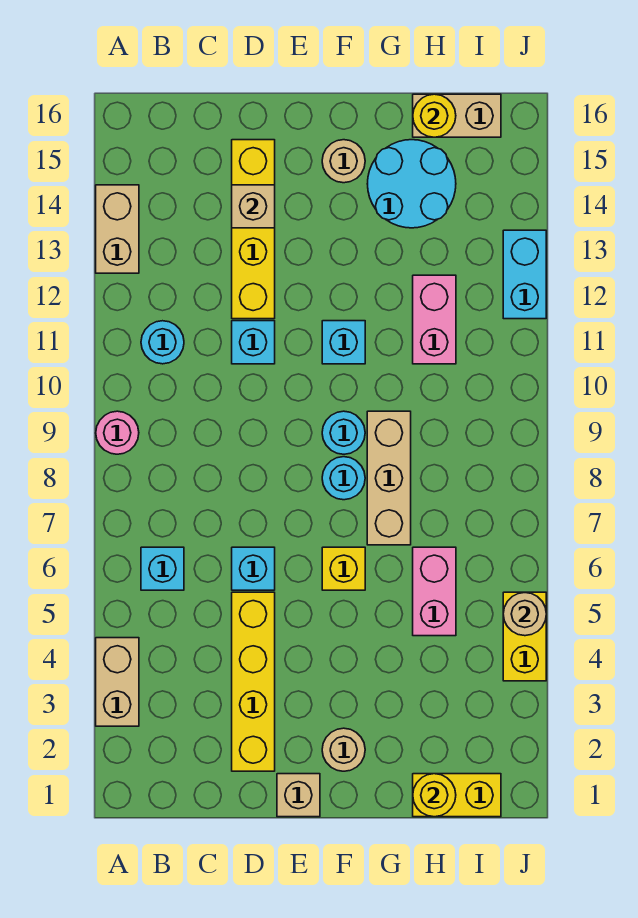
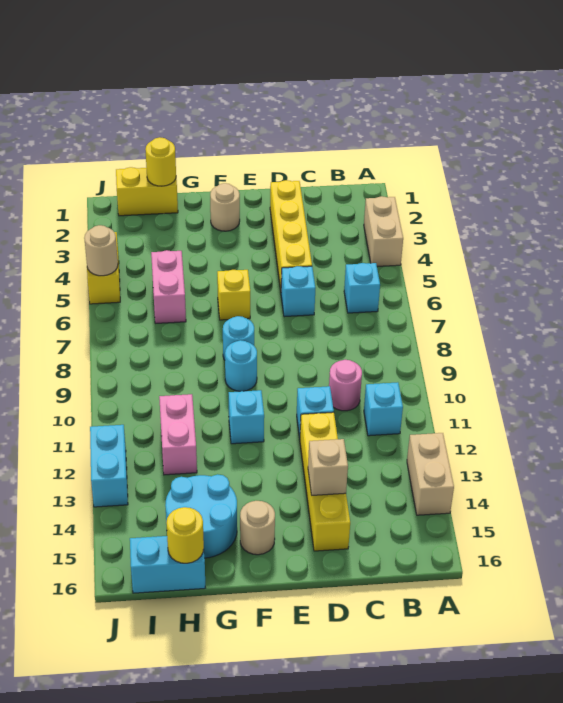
pink 1x1 round brick [96,411,139,454] -> pink 1x1 round brick moved to [329,360,362,411]
cyan 1x1 round brick [141,321,184,364] -> cyan 1x1 brick [364,382,403,436]
tan 1x1 brick [277,774,320,817] -> none
tan 1x3 brick [367,411,411,545] -> none
tan 1x2 brick [413,94,501,137] -> cyan 1x2 brick [130,536,205,593]

